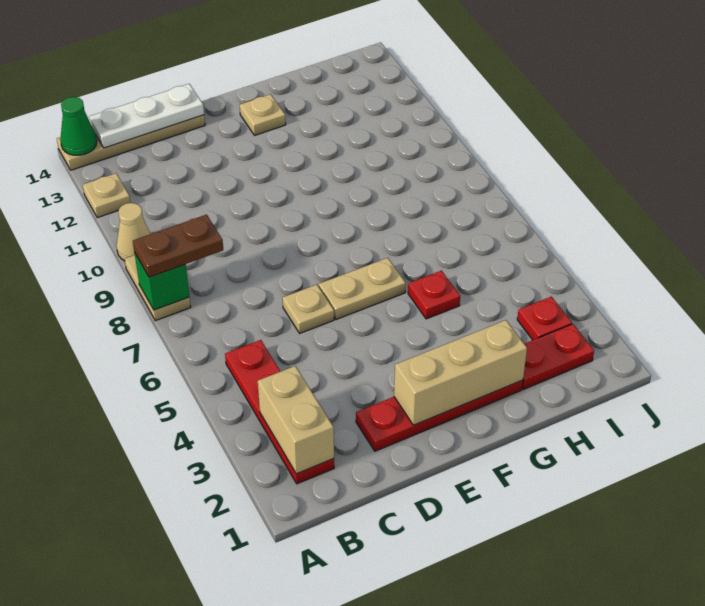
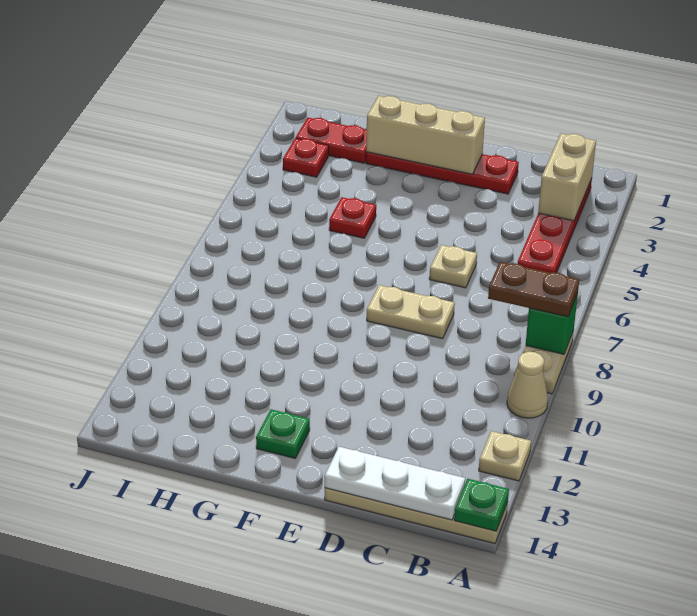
green 1x1 cone [60,97,97,155] -> green 1x1 plate [454,479,509,531]
tan 1x2 plate [319,258,406,319] -> tan 1x2 plate moved to [367,285,455,339]
tan 1x1 plate [240,94,286,135] -> green 1x1 plate [256,409,310,458]

